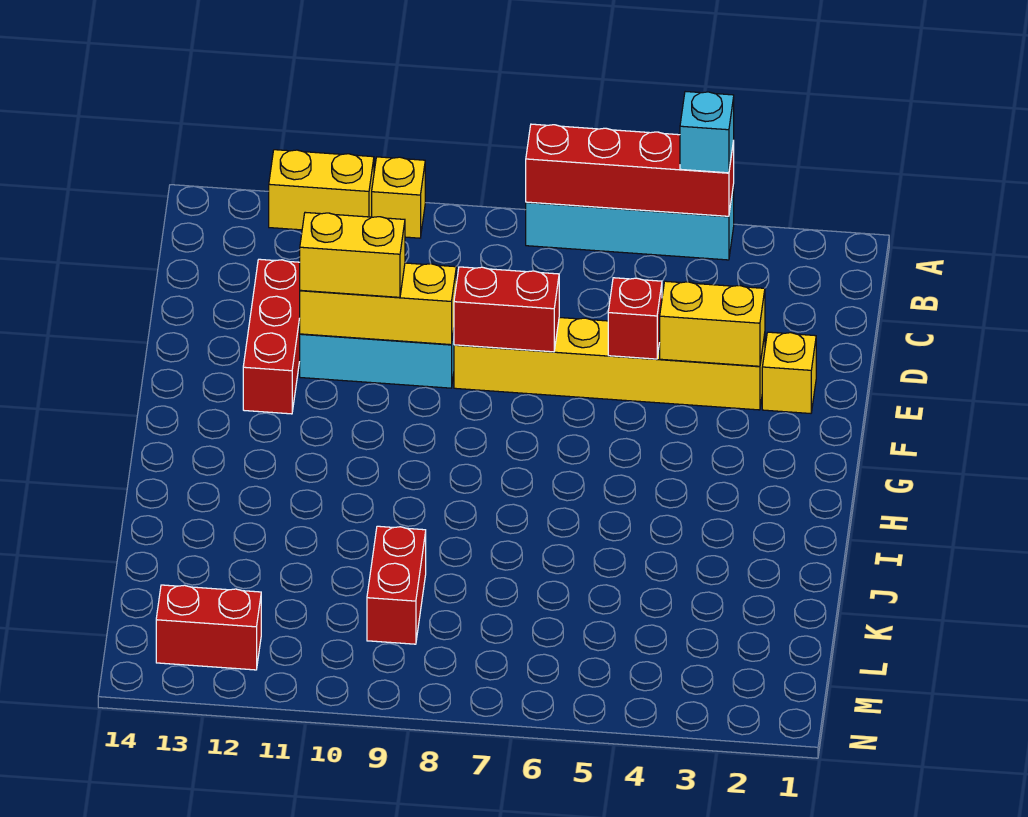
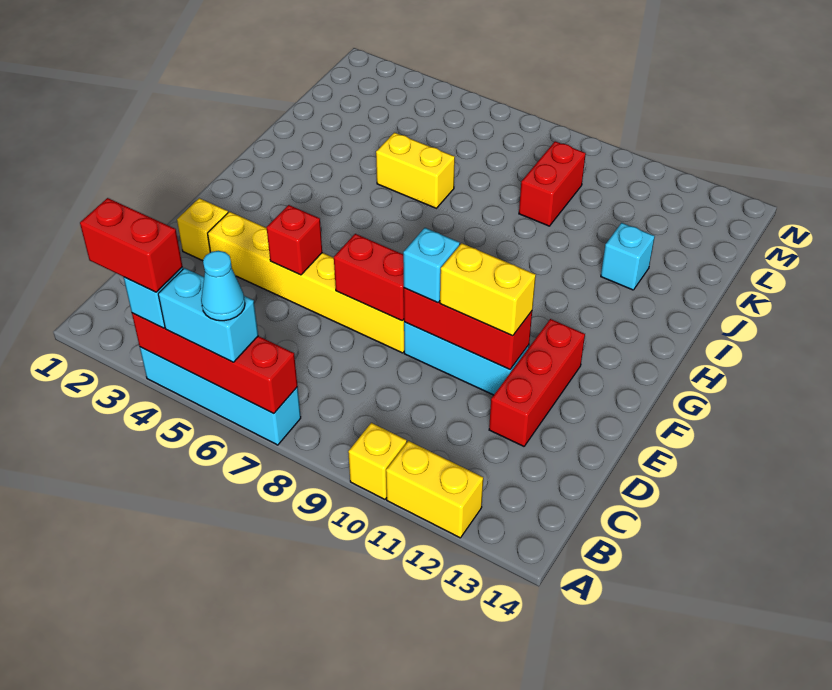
none -> cyan 1x2 brick [158,268,258,362]
none -> cyan 1x1 cone [201,251,245,321]
yellow 1x2 brick [660,281,765,366] -> yellow 1x2 brick moved to [376,133,455,208]
yellow 1x3 brick [300,263,456,345] -> red 1x3 brick [404,288,532,369]
none -> cyan 1x1 brick [403,228,460,302]
none -> cyan 1x1 brick [601,223,655,290]
red 1x2 brick [156,585,261,670] -> red 1x2 brick moved to [80,198,182,292]

